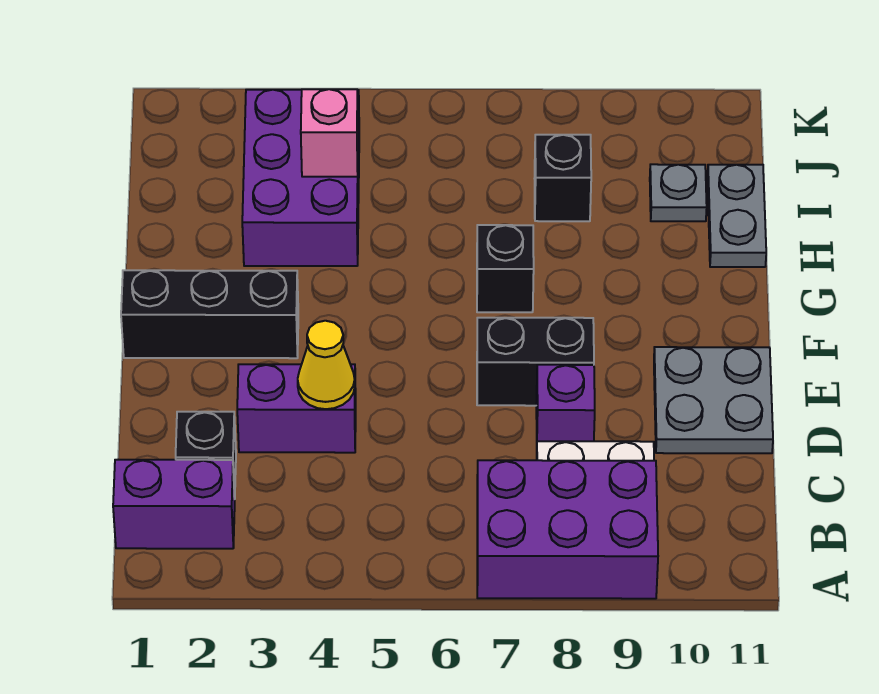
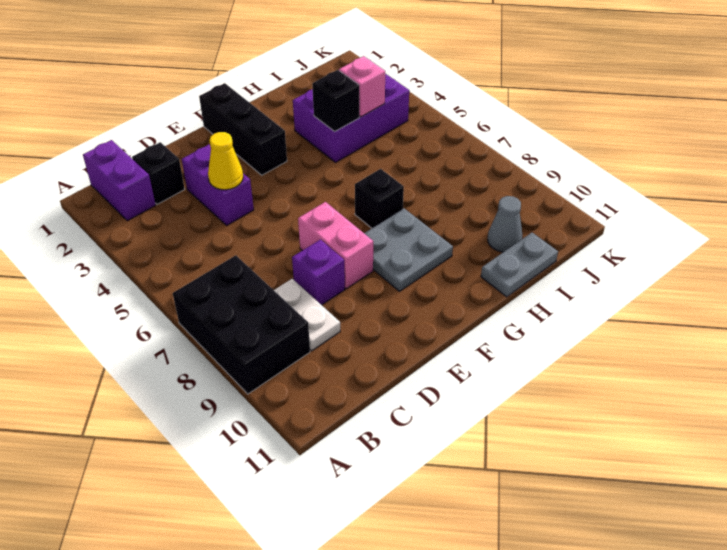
purple 2x3 brick [477,460,658,599] -> black 2x3 brick [173,255,310,394]
grey 2x2 plate [654,347,773,453] -> grey 2x2 plate moved to [364,208,453,291]
black 1x2 brick [477,318,594,406] -> pink 1x2 brick [298,202,373,289]
black 1x1 brick [535,135,591,221] -> black 1x1 brick moved to [312,70,359,132]
grey 1x1 plate [650,164,707,221] -> grey 1x1 cone [488,196,523,252]

